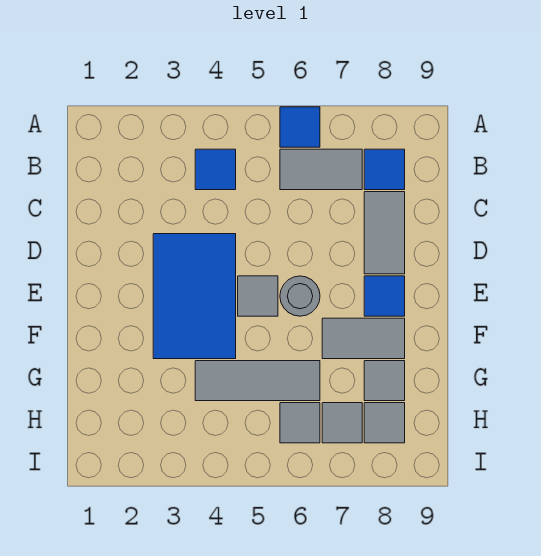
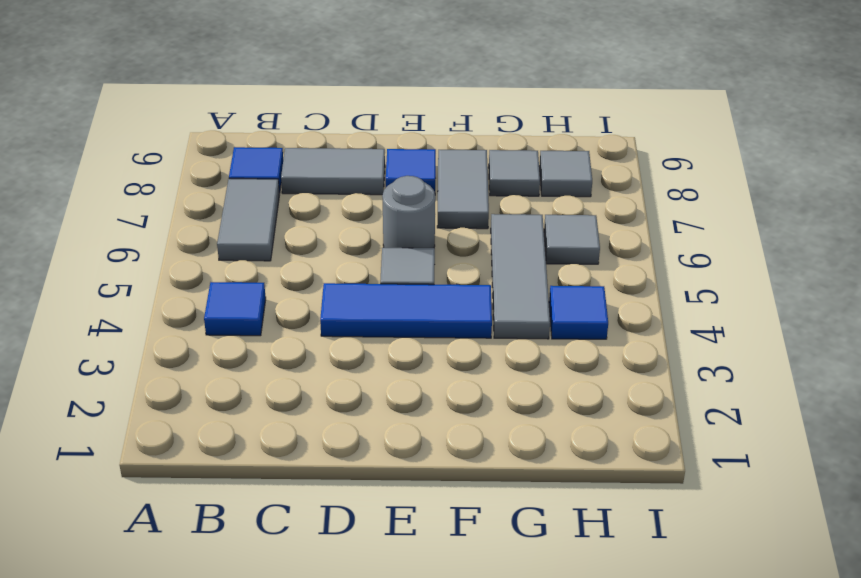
blue 1x1 tile [280,107,320,147] -> blue 1x1 tile moved to [549,286,608,339]
blue 2x3 tile [153,234,236,359] -> blue 1x3 tile [320,283,492,338]
grey 1x1 tile [322,403,362,443] -> none

